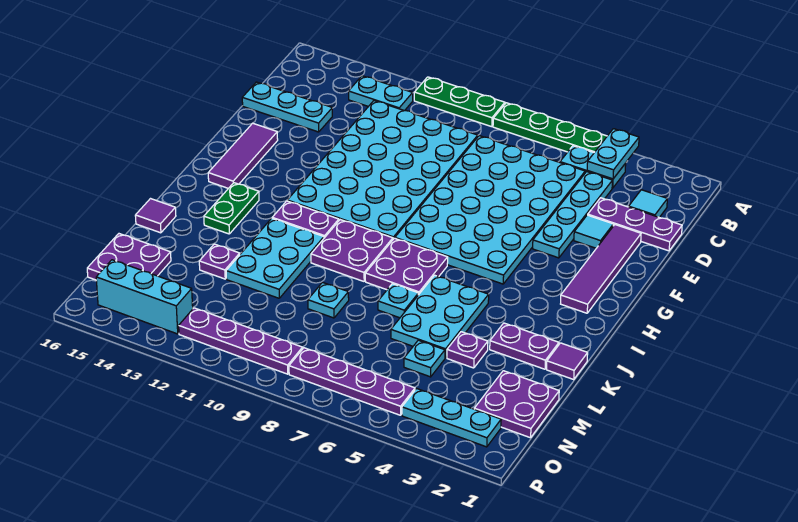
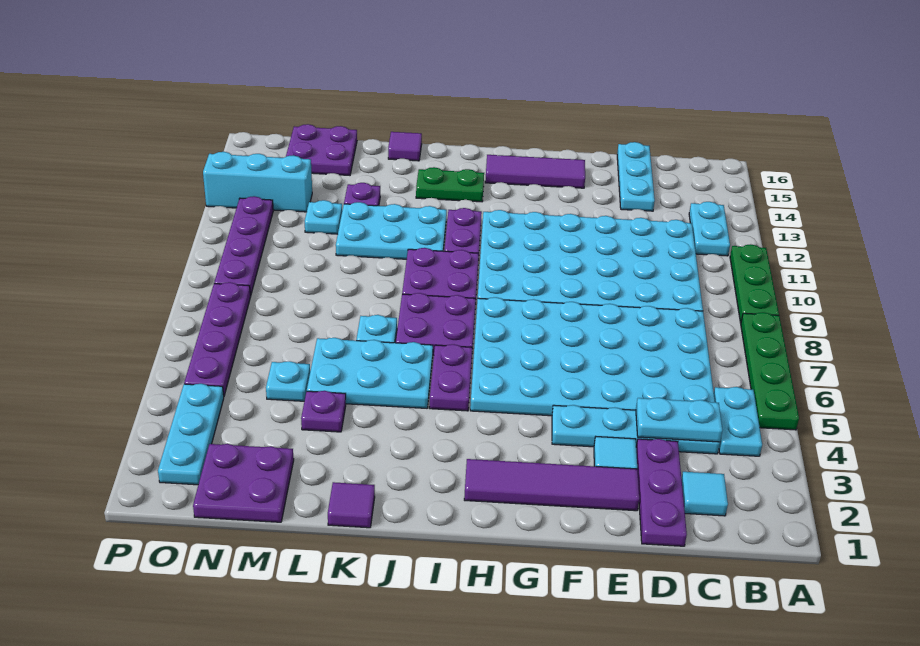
cyan 1x2 plate [587,129,639,179] -> cyan 1x2 plate moved to [636,398,722,442]
purple 1x2 plate [490,323,559,369] -> purple 1x2 plate moved to [429,344,472,411]
cyan 1x1 plate [308,283,349,318] -> cyan 1x1 plate moved to [305,200,342,234]
cyan 1x3 brick [96,260,193,334] -> cyan 1x3 brick turned to [203,152,312,212]

